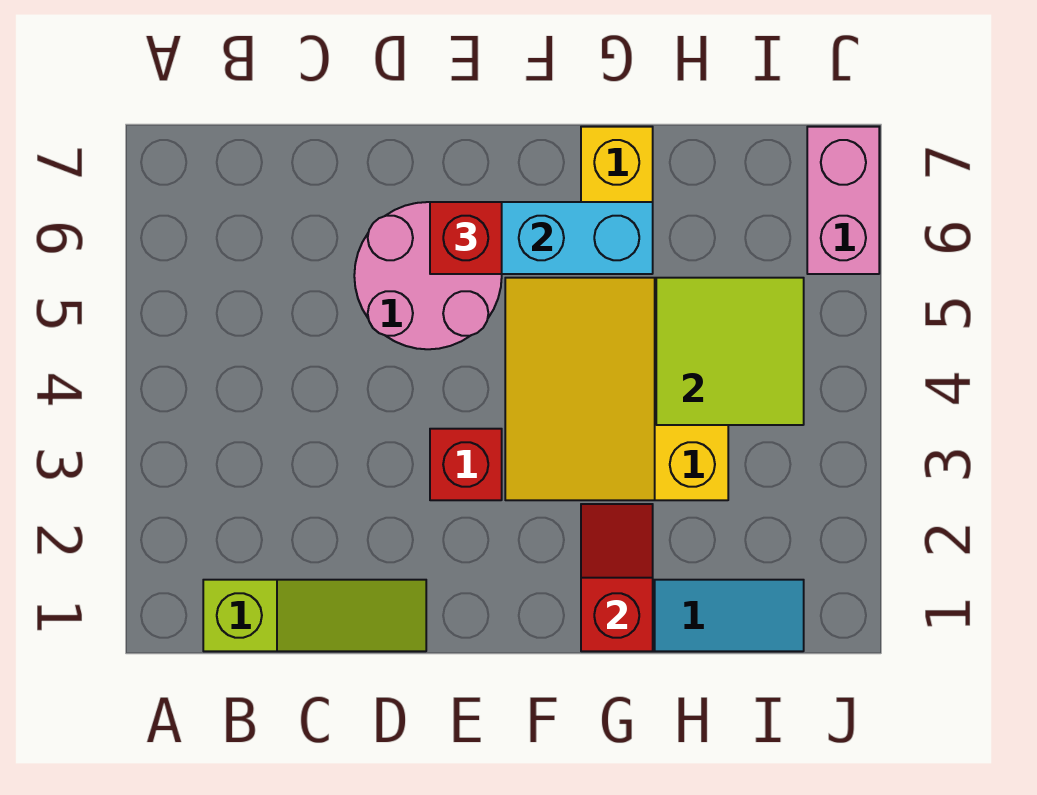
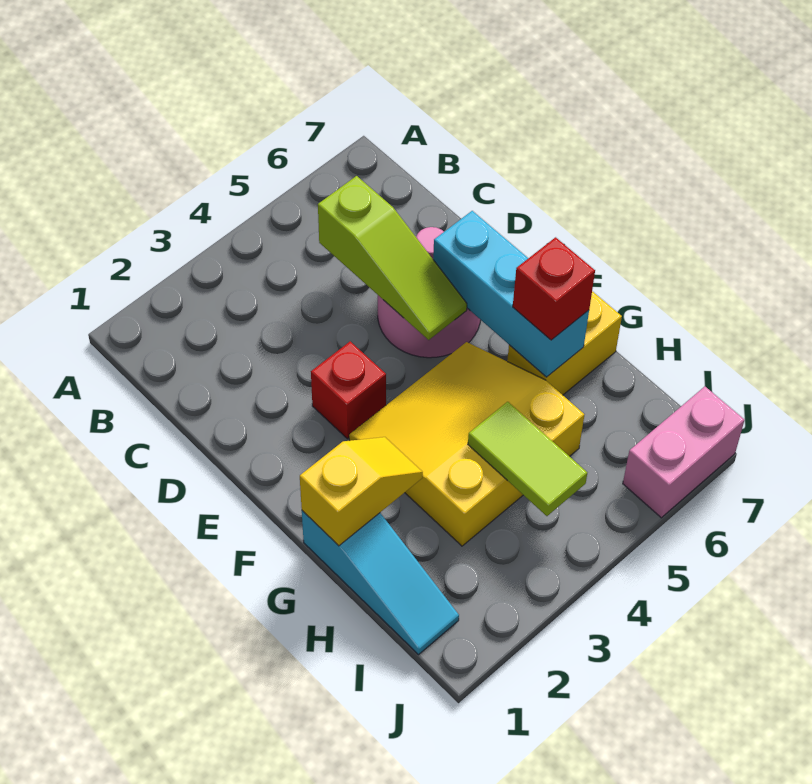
lime 1x3 slope [203,580,426,651] -> lime 1x3 slope moved to [318,176,467,340]
red 1x1 brick [430,202,502,274] -> red 1x1 brick moved to [513,237,595,340]
red 1x2 slope [581,504,653,651] -> yellow 1x2 slope [300,437,423,546]
lime 2x2 tile [656,278,804,425] -> lime 1x2 tile [468,402,587,516]

